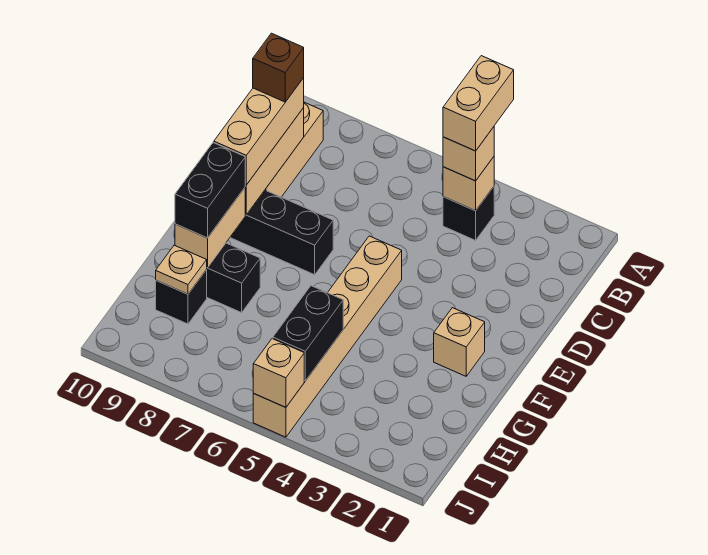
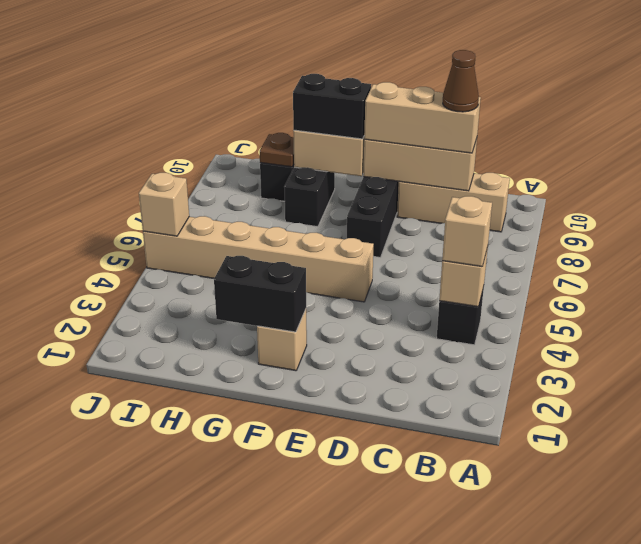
tan 1x2 brick [443,56,514,151] -> none
brown 1x1 brick [253,33,304,102] -> brown 1x1 cone [443,50,479,112]
black 1x2 brick [273,286,343,381] -> black 1x2 brick moved to [214,256,306,332]
tan 1x1 plate [156,245,207,294] -> brown 1x1 plate [260,133,294,167]

